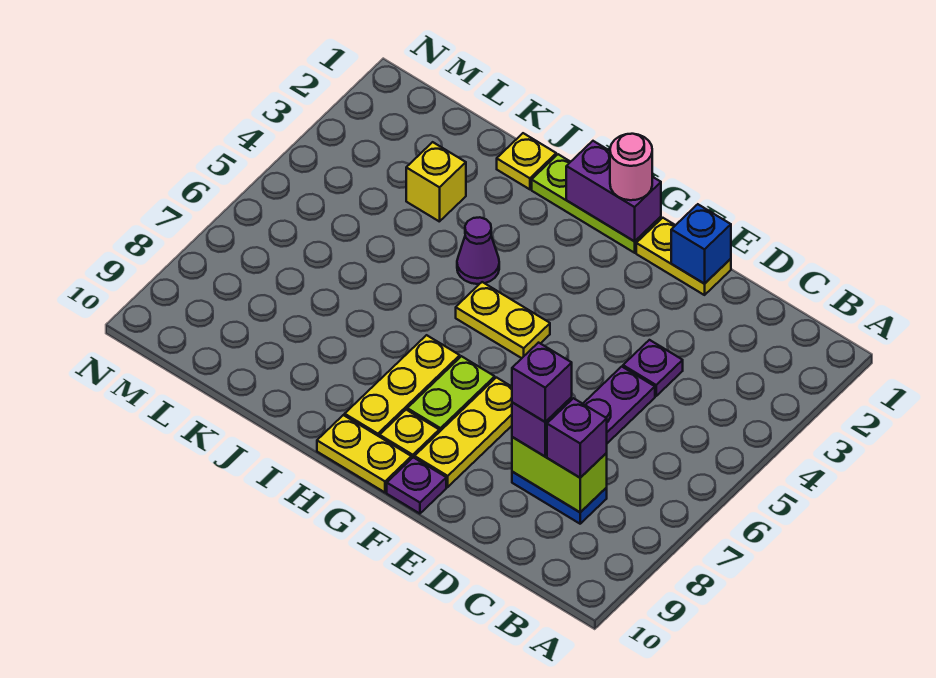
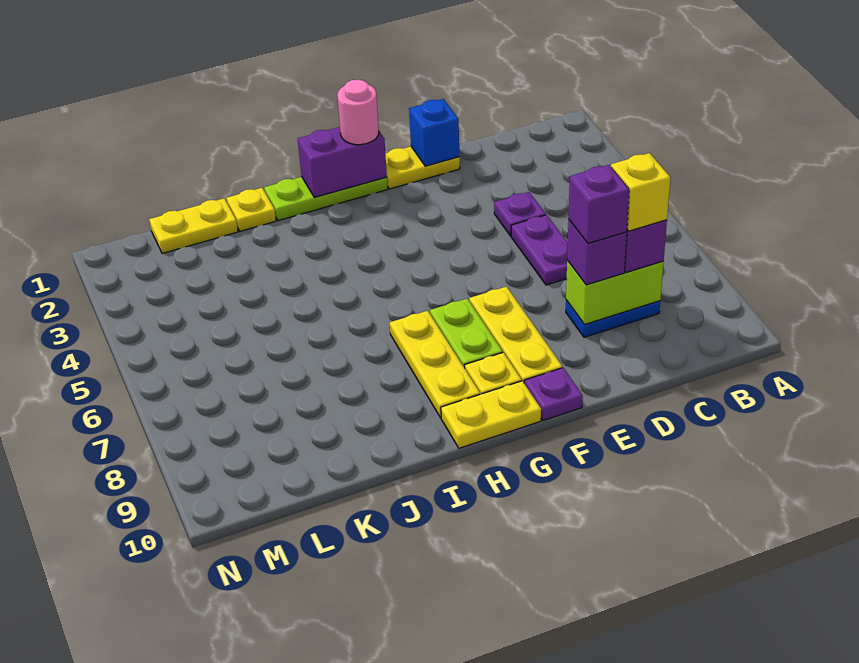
yellow 1x2 plate [456,282,550,358] -> yellow 1x2 plate moved to [149,198,238,254]
purple 1x1 cone [457,217,499,284] -> none
yellow 1x1 brick [406,142,466,222] -> yellow 1x1 brick moved to [611,153,670,231]

